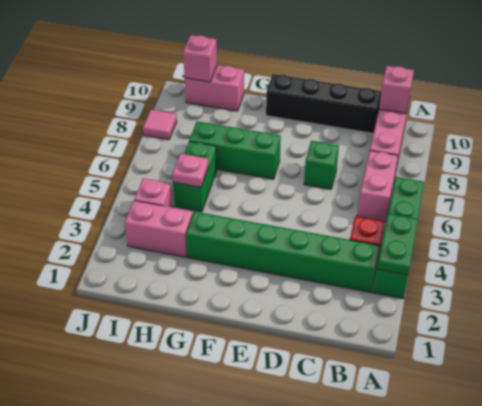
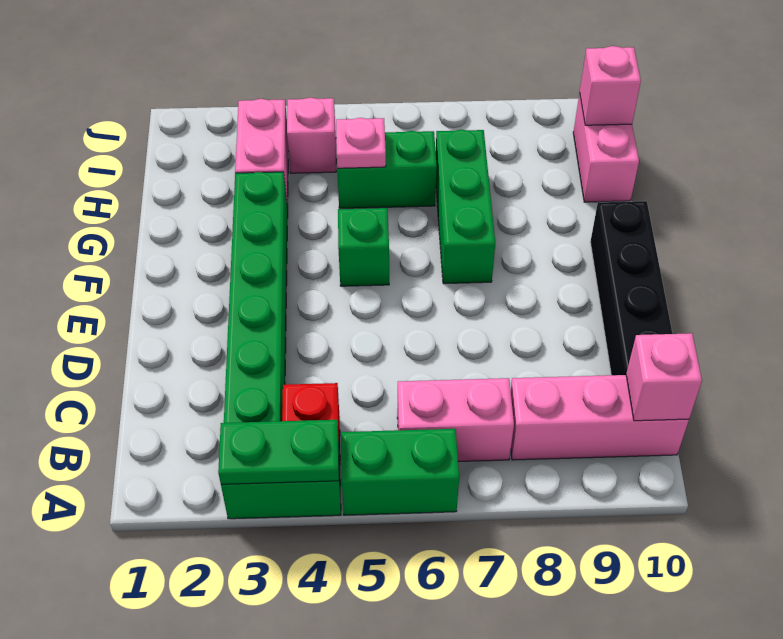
green 1x1 brick [304,141,339,189] -> green 1x1 brick moved to [338,208,389,286]
pink 1x1 tile [143,110,177,140] -> none

